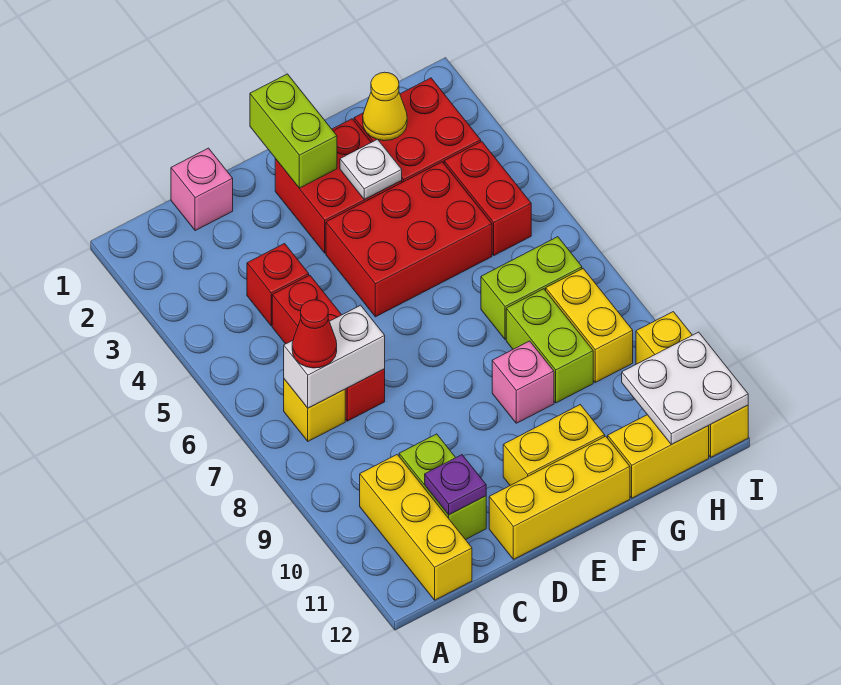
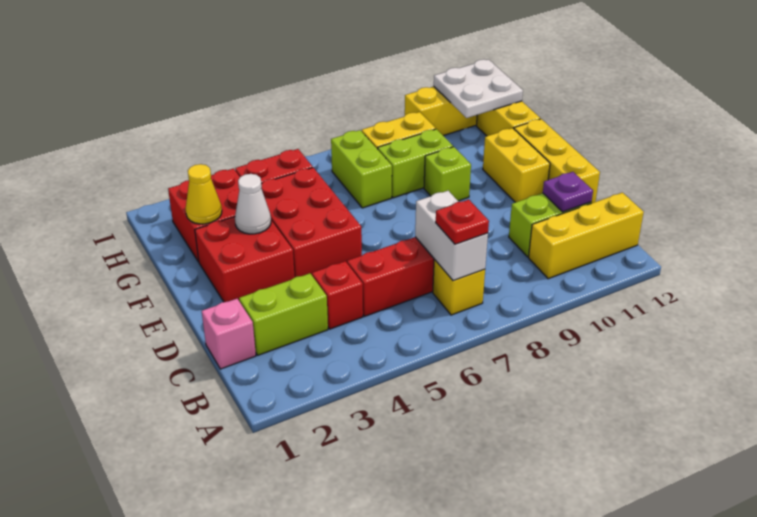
red 1x1 cone [292,300,337,368] -> red 1x1 plate [436,200,489,244]
lime 1x2 brick [250,74,337,188] -> lime 1x2 brick moved to [239,273,328,355]
white 1x1 plate [340,139,402,200] -> white 1x1 cone [235,174,271,234]
pink 1x1 brick [492,341,554,423] -> lime 1x1 brick [424,147,471,201]

